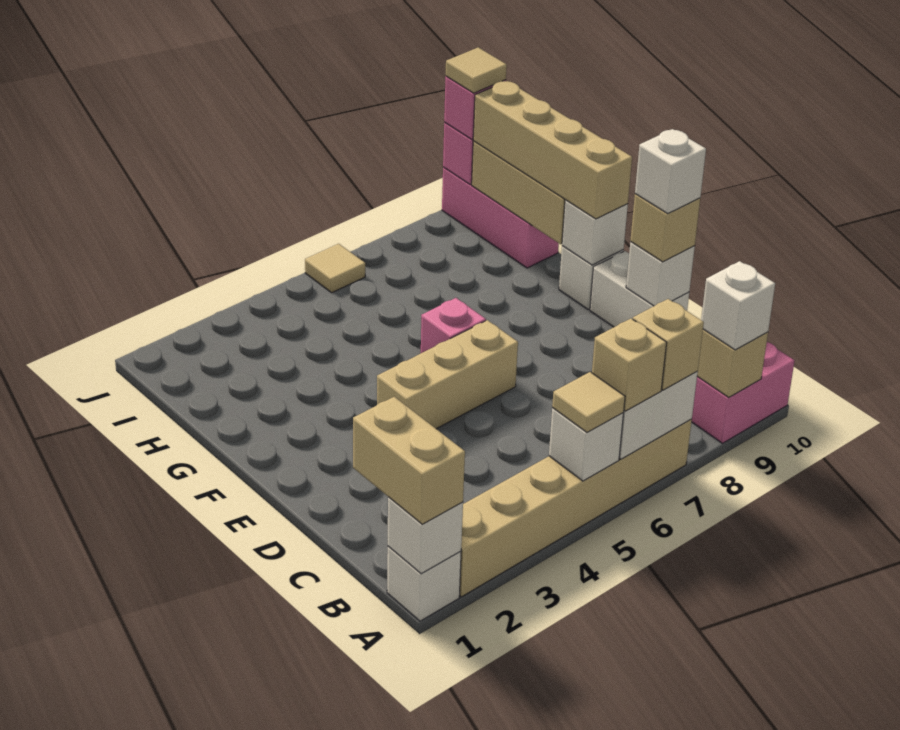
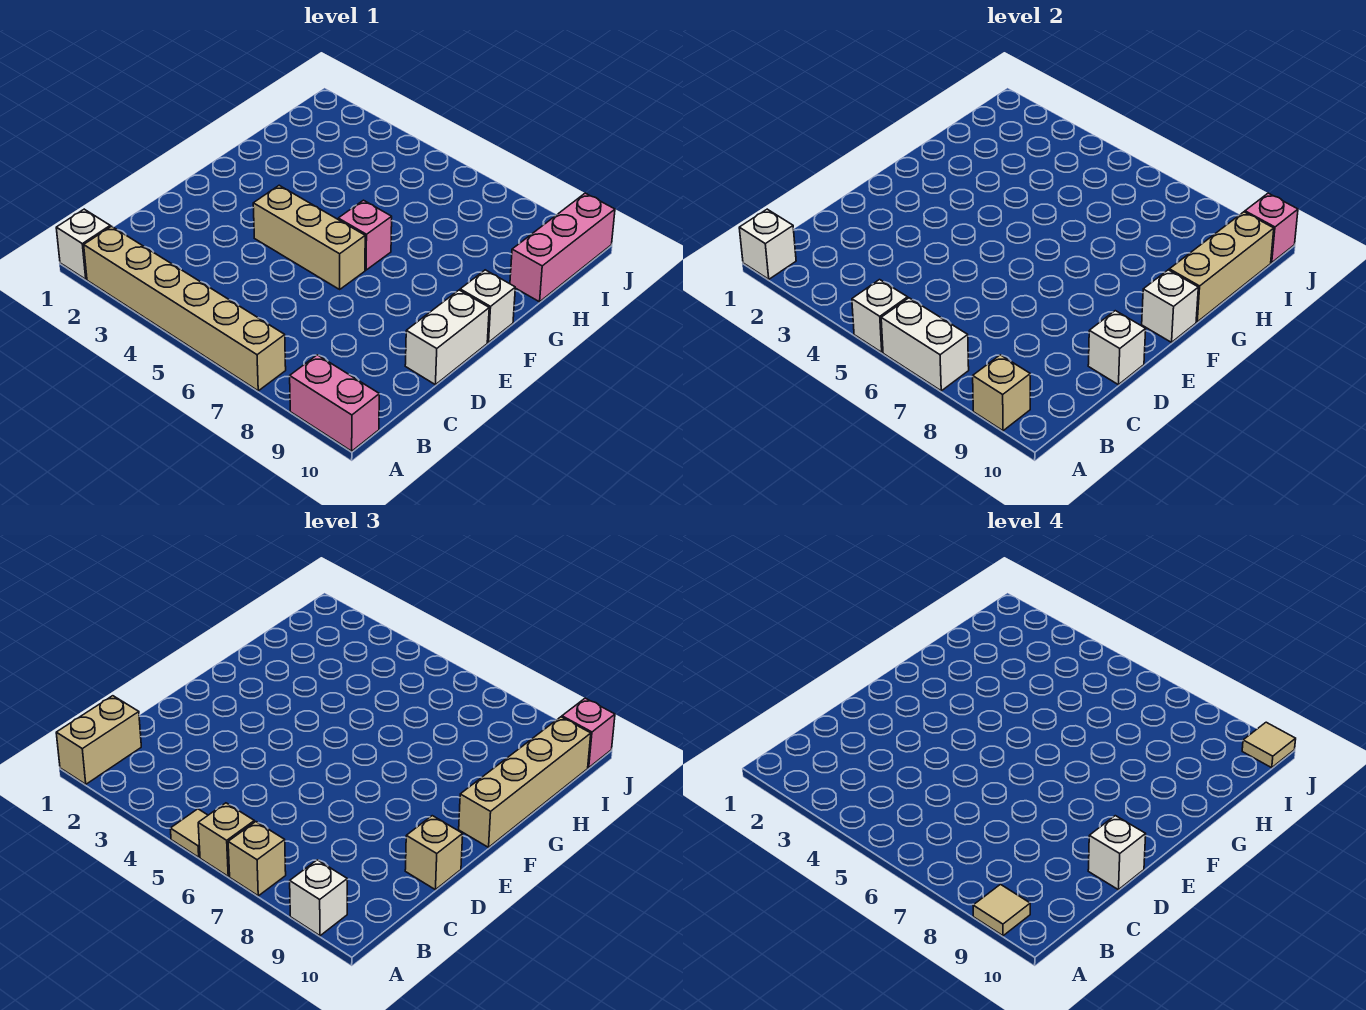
tan 1x1 tile [305,244,365,293] -> tan 1x1 tile moved to [973,884,1030,936]

